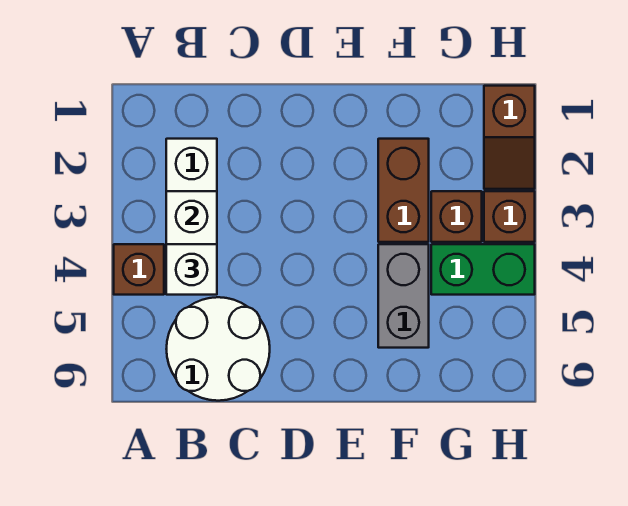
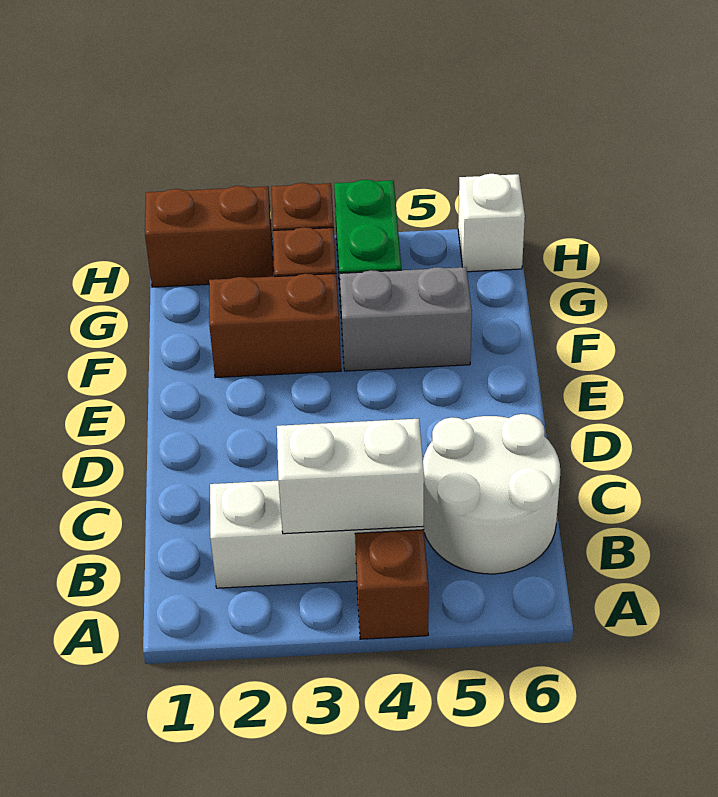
white 1x1 brick [166,244,217,295] -> white 1x1 brick moved to [458,174,525,272]
brown 1x2 slope [484,86,535,189] -> brown 1x2 brick [145,186,273,287]

